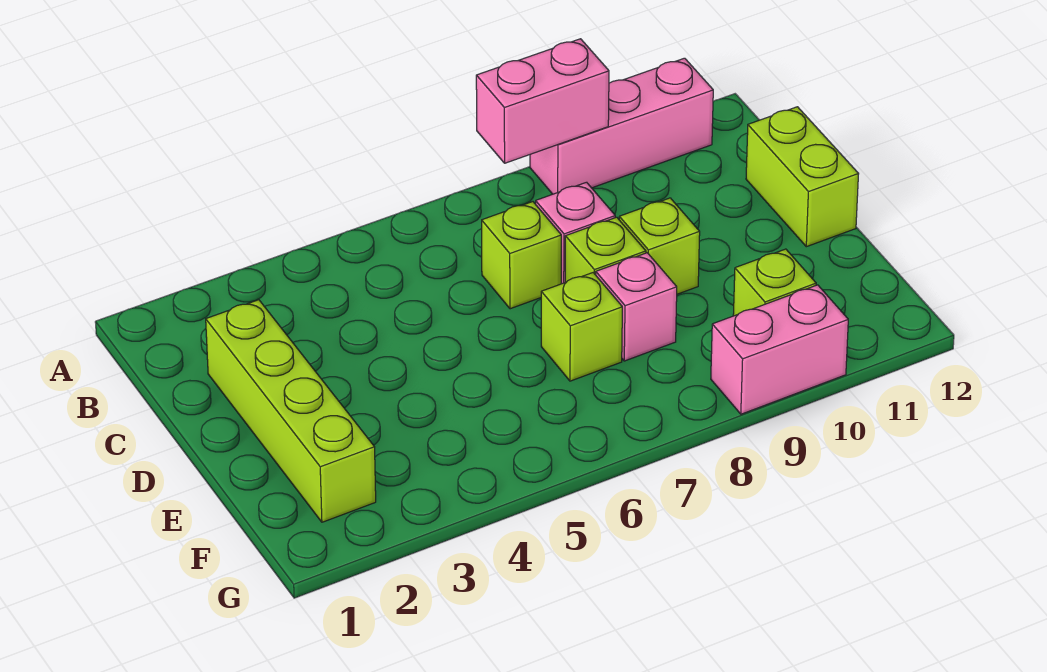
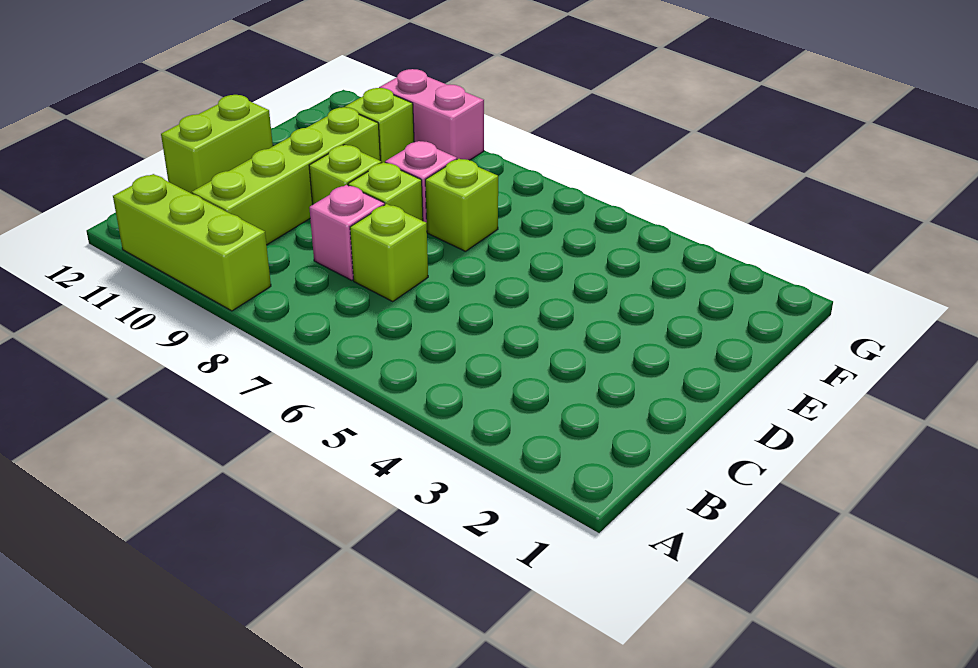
pink 1x2 brick [476,39,609,163] -> none
pink 1x3 brick [530,58,713,194] -> lime 1x3 brick [113,174,271,311]
lime 1x4 brick [206,300,376,522] -> lime 1x4 brick moved to [192,107,380,245]

